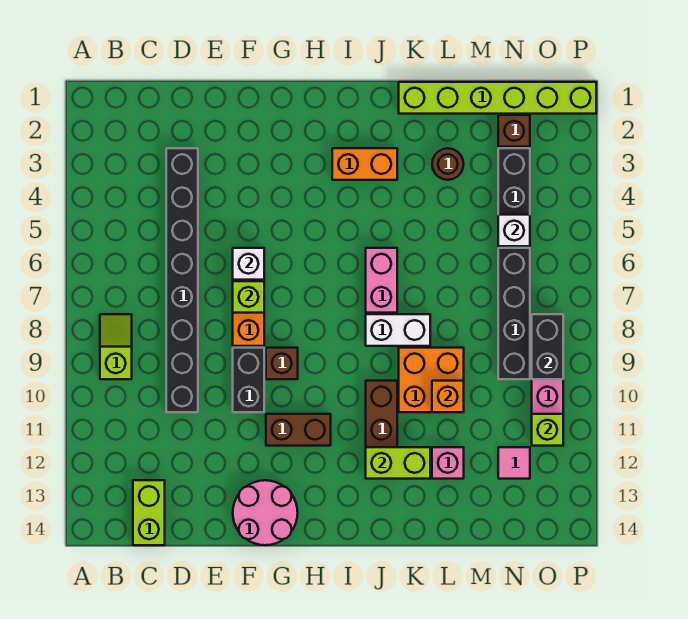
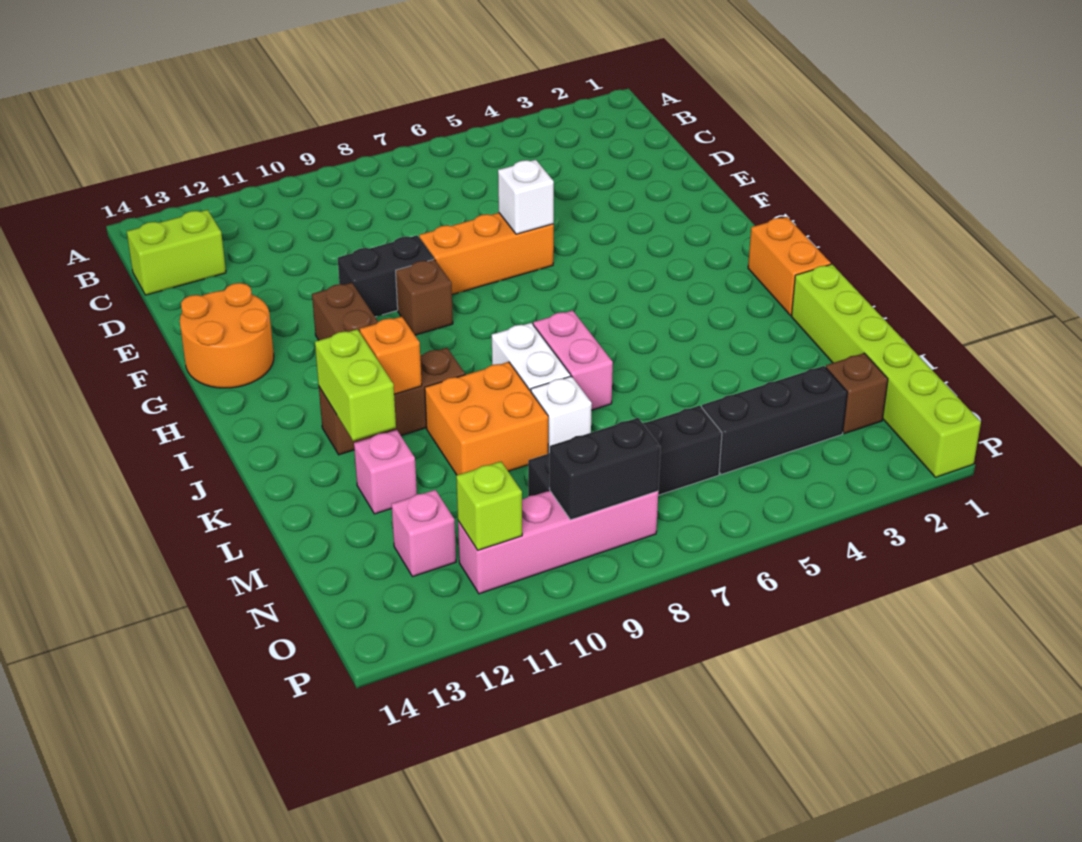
lime 1x2 slope [100,314,132,379] -> none
black 1x8 brick [166,148,198,412] -> none
lime 1x1 brick [233,281,264,313] -> none
pink 2x2 round brick [233,480,298,545] -> orange 2x2 round brick [180,283,274,388]
orange 1x2 brick [332,148,397,180] -> orange 1x2 brick moved to [748,217,831,315]
pink 1x2 brick [366,248,397,313] -> pink 1x2 brick turned to [533,310,613,410]
brown 1x1 round brick [432,148,464,180] -> none
orange 1x1 brick [432,381,464,412] -> orange 1x1 brick moved to [360,316,422,394]
white 1x1 brick [498,215,530,246] -> white 1x1 brick moved to [531,376,592,453]
pink 1x1 tile [498,447,530,479] -> pink 1x1 brick [391,490,456,577]

